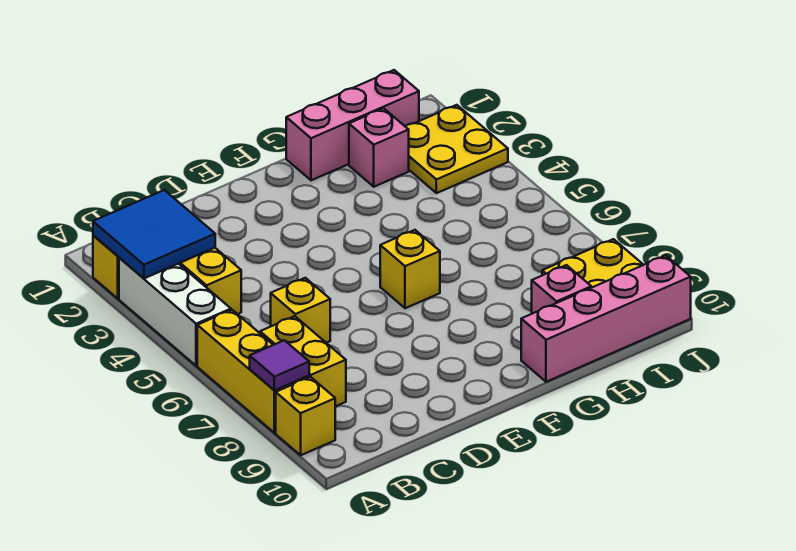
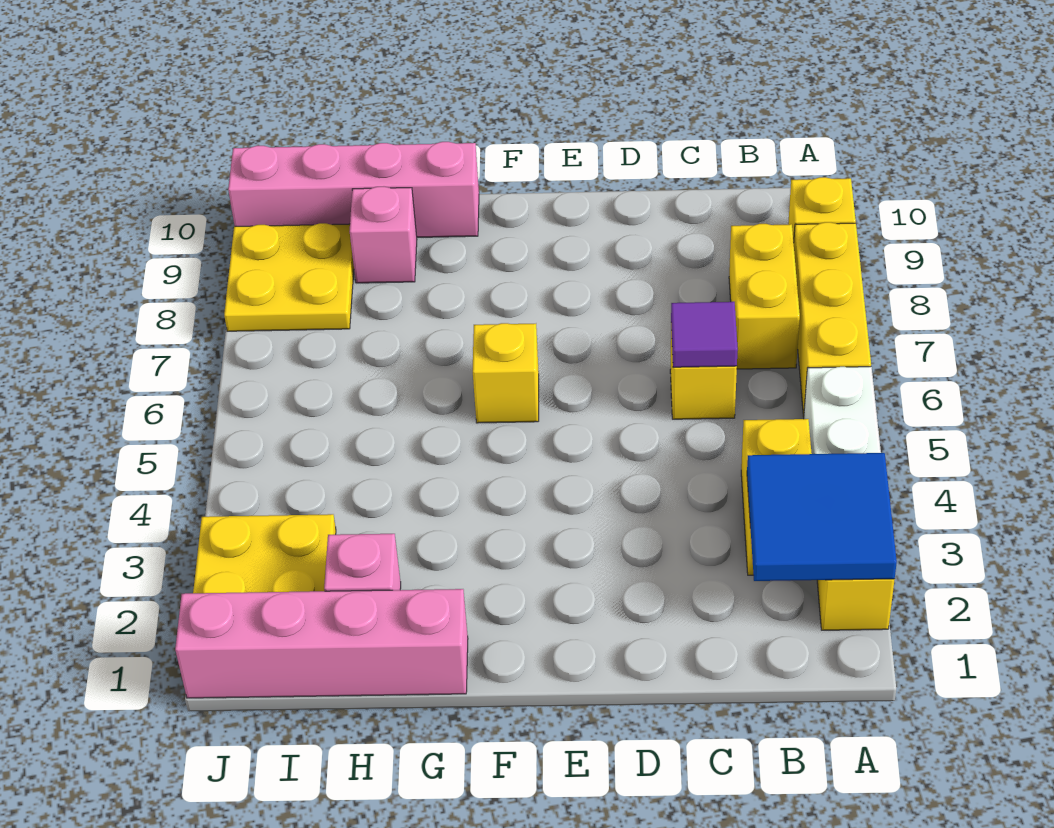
purple 1x1 tile [250,340,309,391] -> purple 1x1 tile moved to [671,302,738,367]
pink 1x3 brick [286,70,419,180] -> pink 1x4 brick [175,589,468,698]

